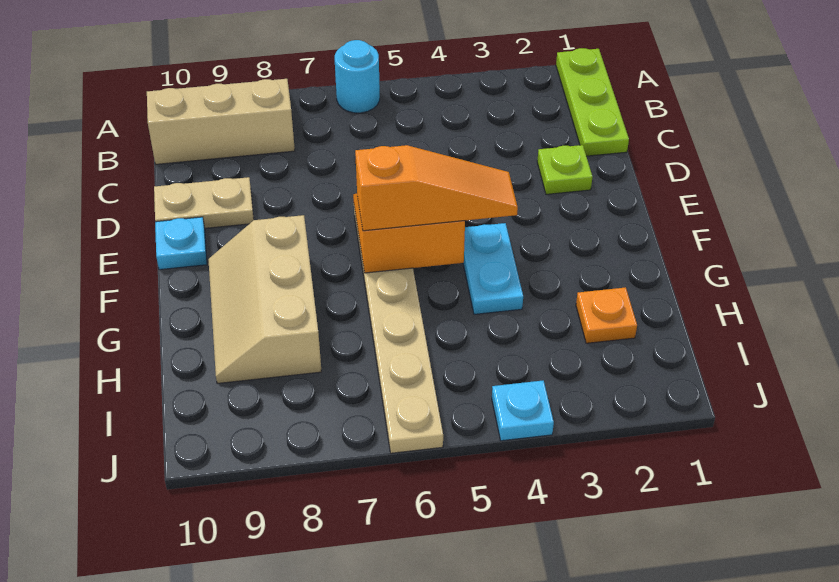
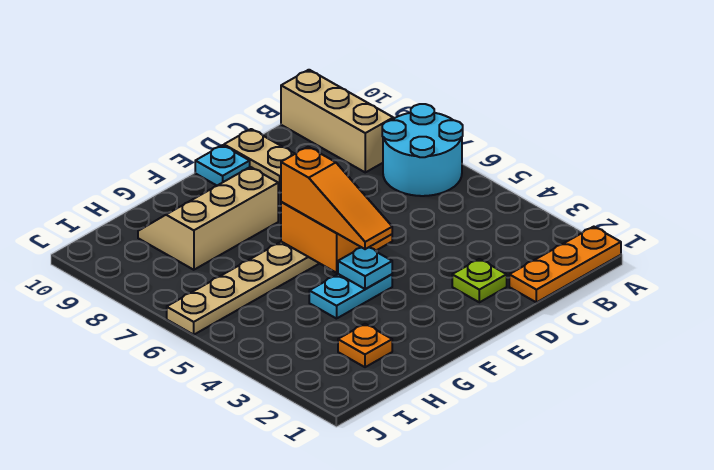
lime 1x3 plate [556,48,629,156] -> orange 1x3 plate [509,227,621,302]
cyan 1x1 round brick [335,40,380,113] -> cyan 2x2 round brick [382,104,463,196]
cyan 1x1 plate [492,381,554,441] -> cyan 1x1 plate moved to [338,247,392,289]

